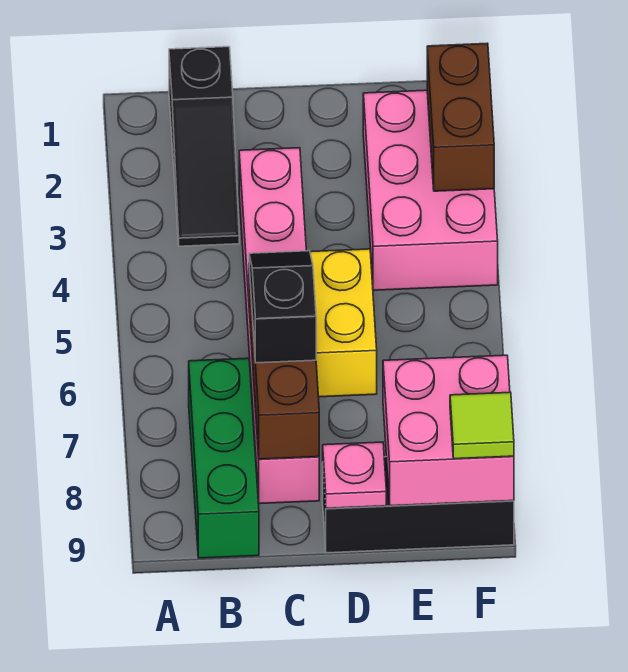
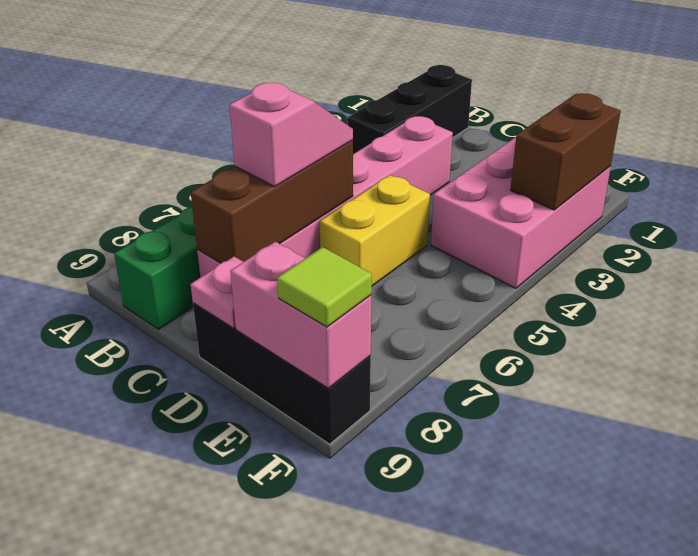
black 1x3 slope [169,47,239,246] -> black 1x3 brick [347,65,472,154]
black 1x2 slope [249,251,316,363] -> pink 1x2 slope [230,83,353,187]
pink 2x2 brick [383,355,514,506] -> pink 1x2 brick [230,242,371,388]

